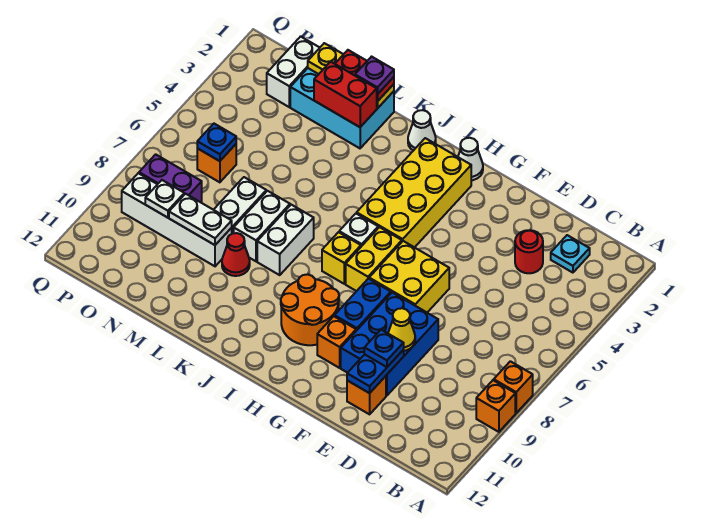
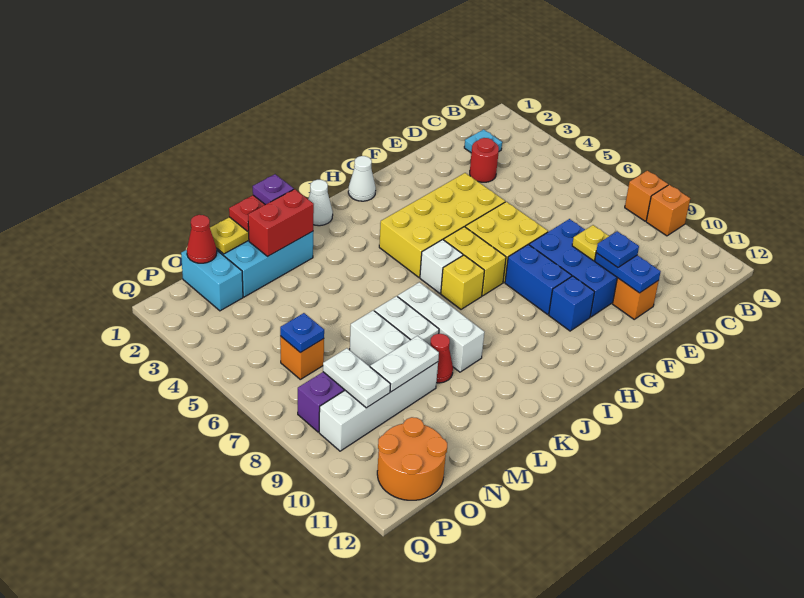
yellow 1x1 cone [388,308,415,351] -> yellow 1x1 plate [572,225,609,261]
orange 1x1 brick [317,316,356,368] -> blue 1x1 brick [549,276,594,331]
yellow 2x4 brick [357,138,471,247] -> yellow 2x4 brick turned to [379,173,505,277]
orange 2x2 round brick [281,274,339,345] -> orange 2x2 round brick moved to [377,417,447,500]
white 1x2 brick [257,205,314,275] -> white 1x3 brick [397,282,484,372]
white 1x2 brick [267,37,320,107] -> cyan 1x2 brick [181,250,243,311]
none -> red 1x1 cone [187,215,217,263]
white 1x1 plate [145,180,184,218] -> white 1x2 plate [323,348,390,408]

